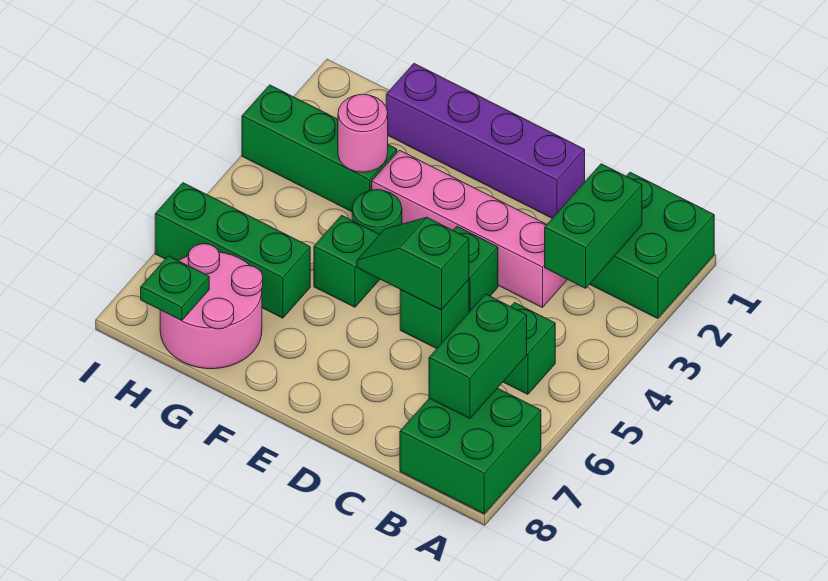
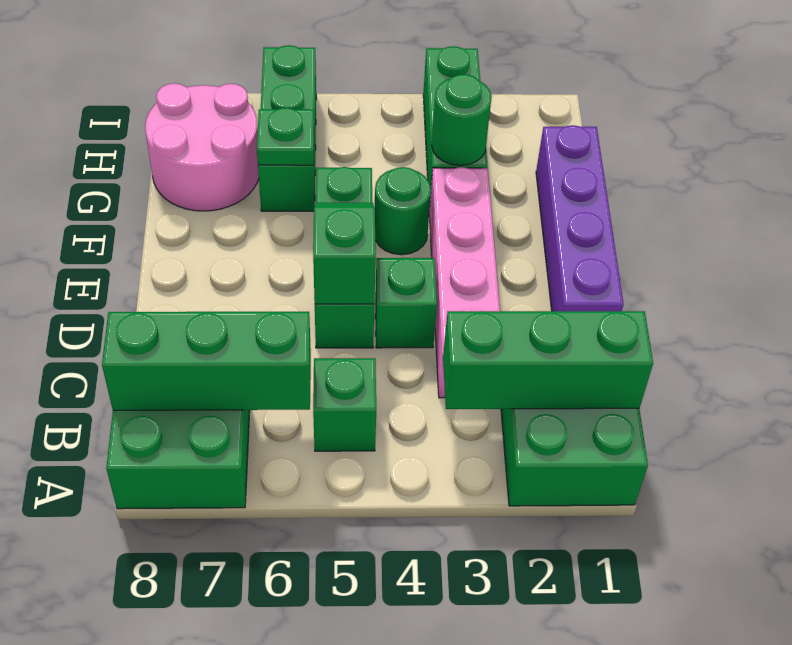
green 1x2 brick [545,164,642,288] -> green 1x3 brick [443,311,653,409]
green 1x2 brick [429,294,527,419] -> green 1x3 brick [102,312,311,410]
pink 1x1 round brick [338,94,388,172] -> green 1x1 round brick [432,74,492,166]
green 1x1 plate [141,256,209,321] -> green 1x1 plate moved to [257,108,314,165]

